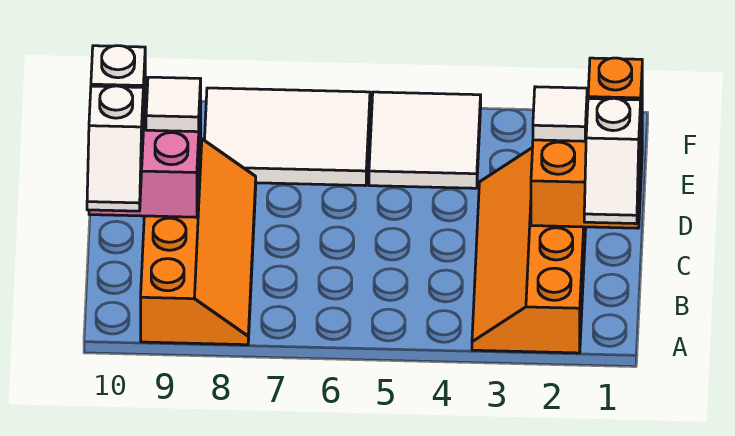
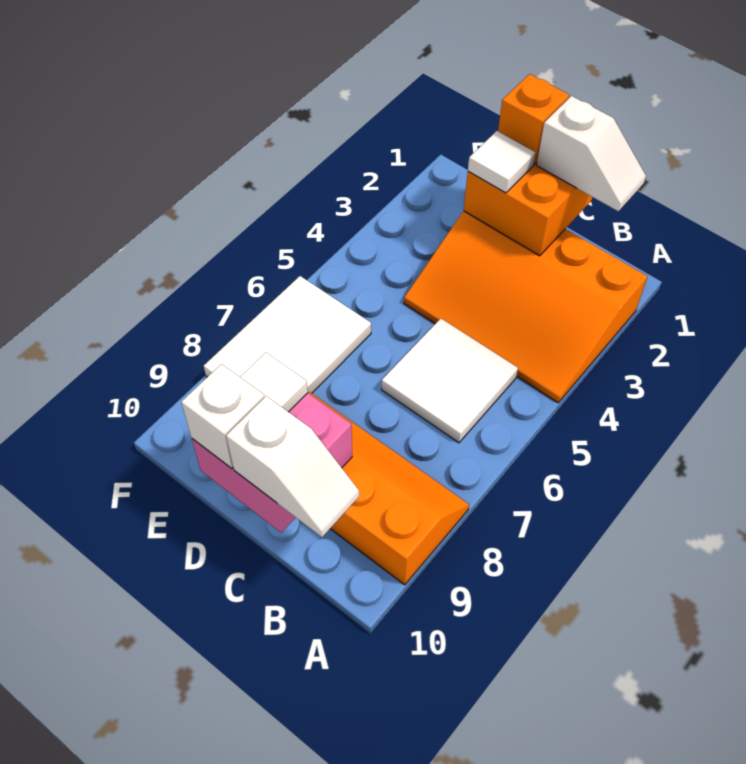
orange 2x4 slope [472,147,586,353] -> orange 3x4 slope [404,211,648,403]
white 2x2 tile [369,92,481,188] -> white 2x2 tile moved to [382,319,518,443]

